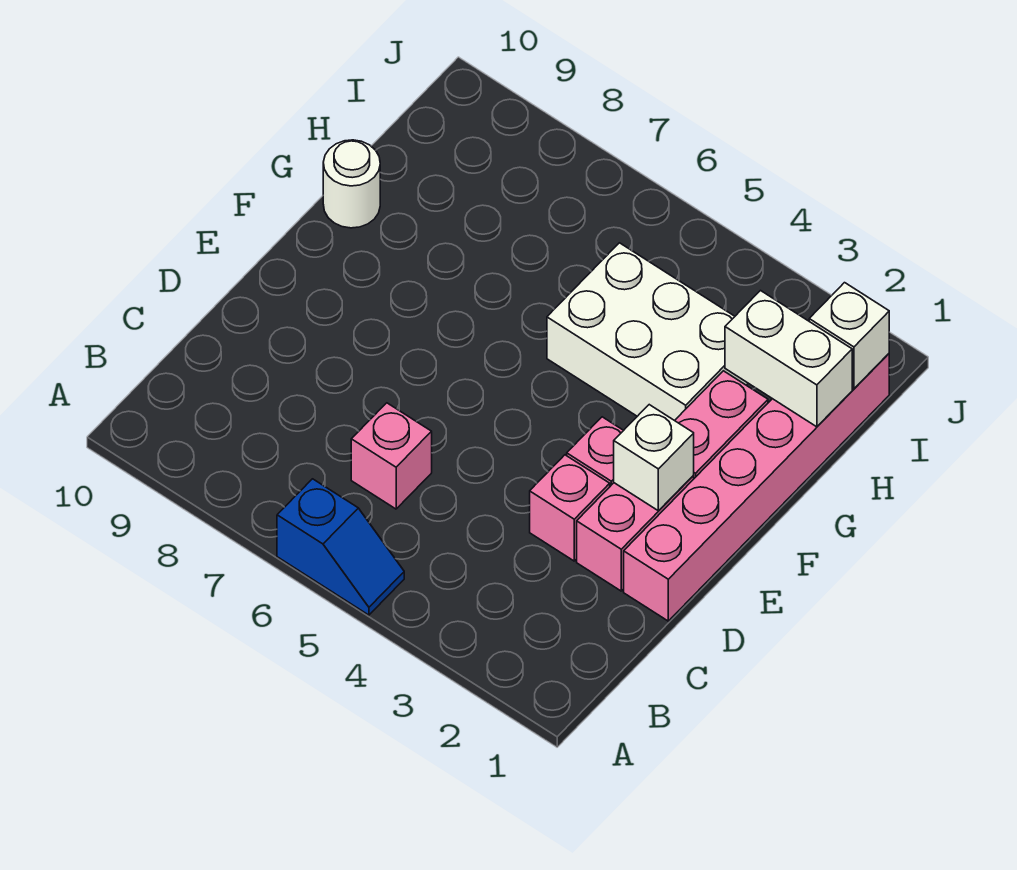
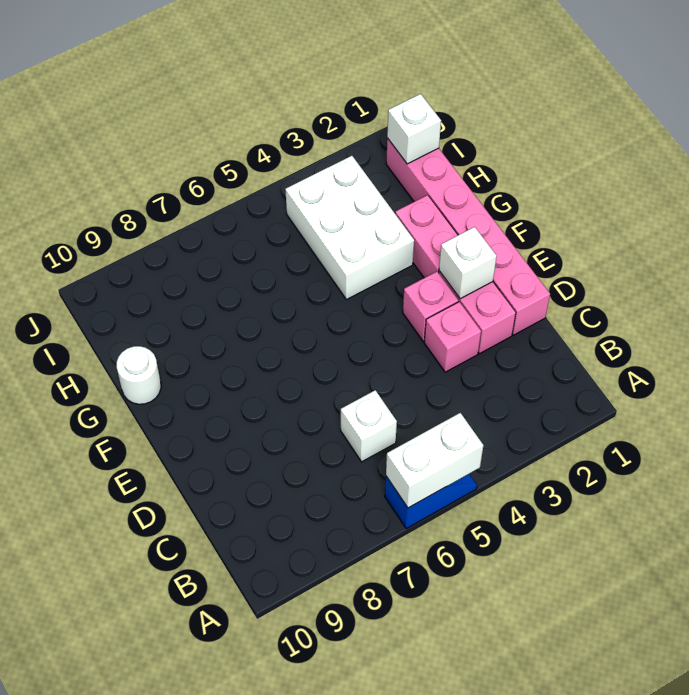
pink 1x1 brick [351,403,432,509] -> white 1x1 brick [341,390,397,462]
white 2x3 brick [547,243,748,421] -> white 2x3 brick turned to [285,156,414,300]
white 1x2 brick [725,291,852,427] -> white 1x2 brick moved to [386,413,483,508]

